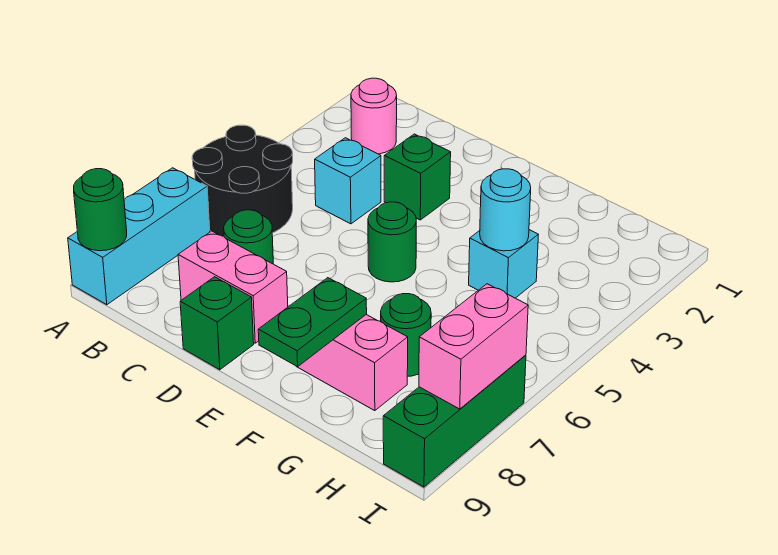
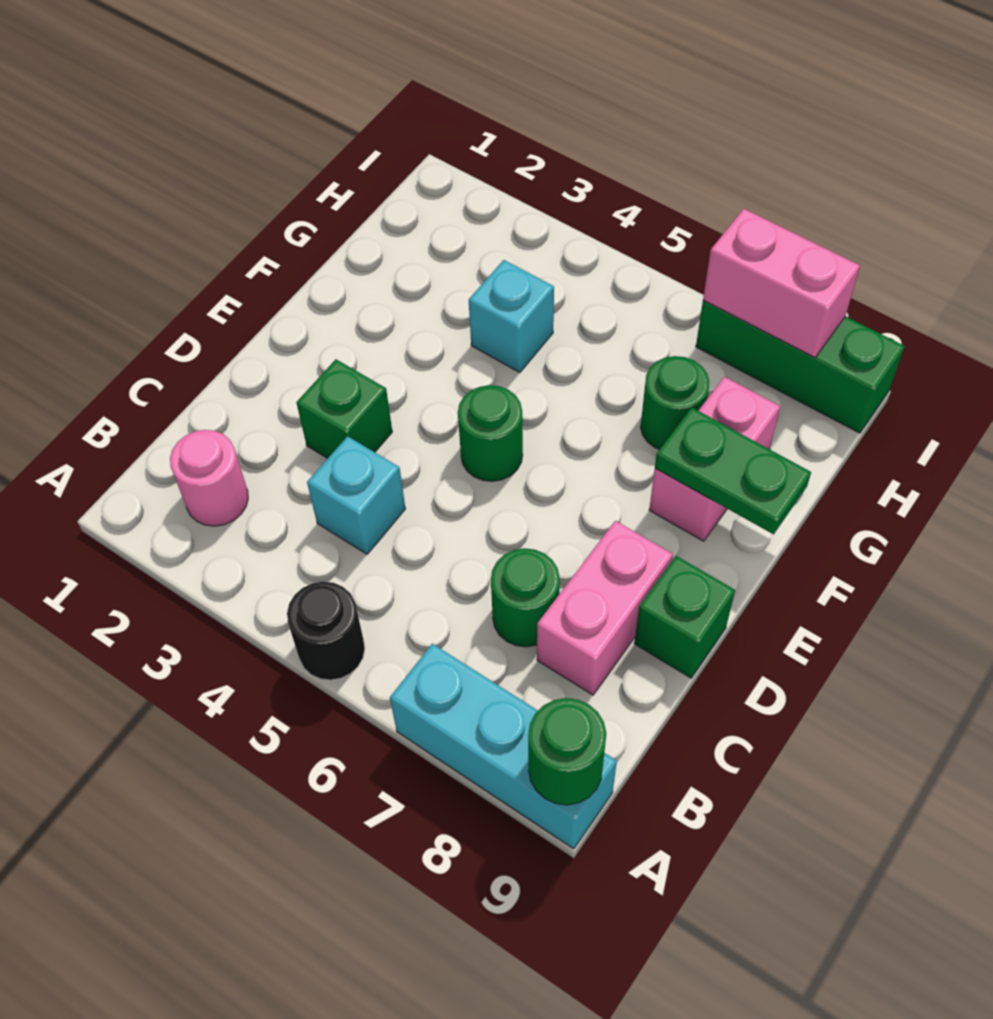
black 2x2 round brick [192,125,293,237] -> black 1x1 round brick [287,582,365,680]
cyan 1x1 round brick [480,169,531,251] -> none

